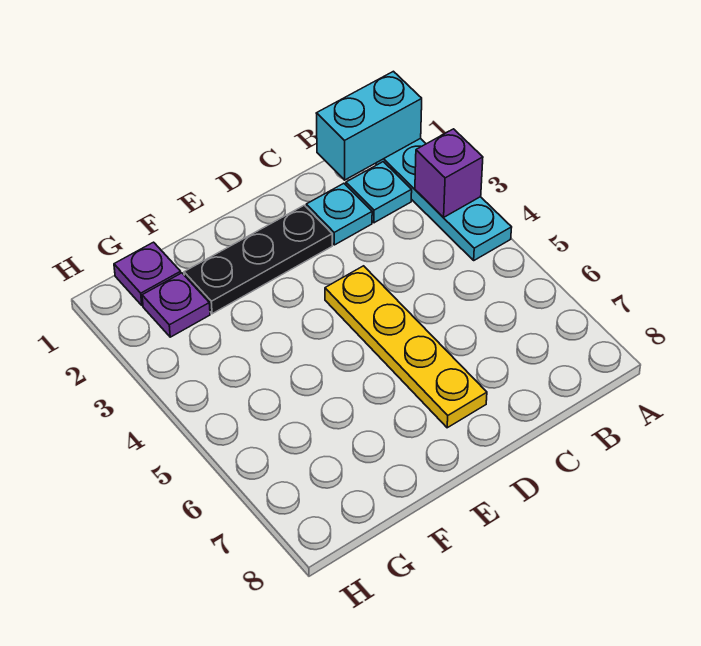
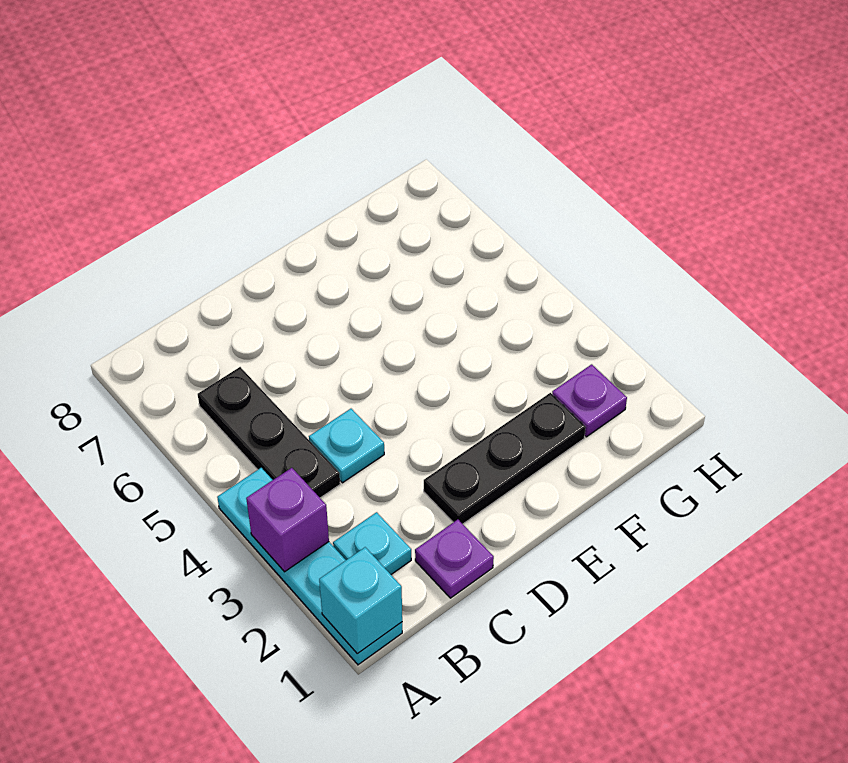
cyan 1x2 brick [316,71,422,180] -> cyan 1x1 brick [319,547,402,654]
none -> black 1x3 plate [198,367,340,498]
cyan 1x1 plate [306,183,372,245] -> cyan 1x1 plate moved to [309,409,384,483]
yellow 1x4 plate [325,266,487,428] -> none
purple 1x1 plate [114,242,181,305] -> purple 1x1 plate moved to [415,520,494,598]

